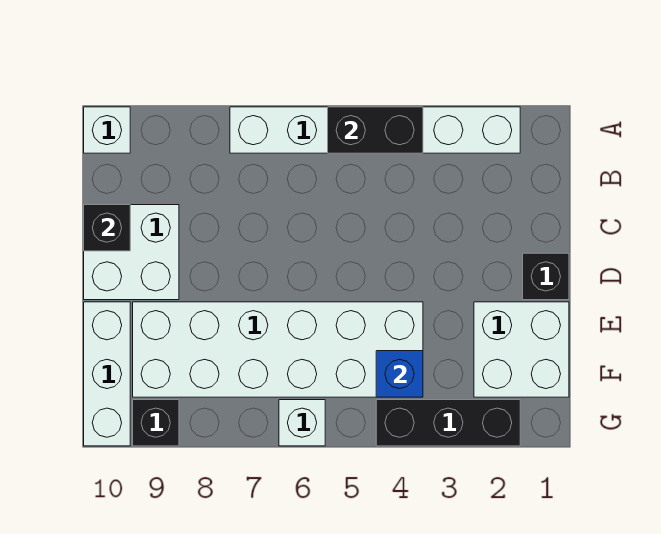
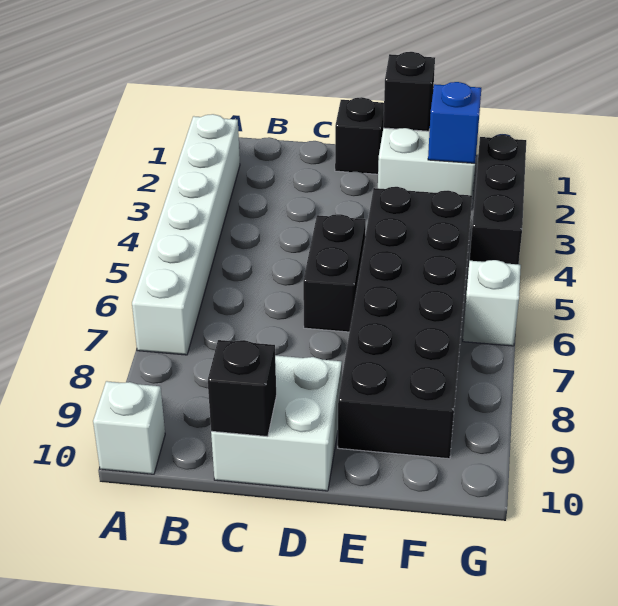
black 1x2 brick [328,107,423,153] -> black 1x2 brick moved to [303,214,366,332]
white 2x6 brick [133,302,423,397] -> black 2x6 brick [338,187,472,459]
white 1x3 brick [84,302,130,446] -> none
blue 1x1 brick [376,351,423,397] -> blue 1x1 brick moved to [428,82,481,163]
black 1x1 brick [133,400,179,446] -> black 1x1 brick moved to [383,52,435,131]

